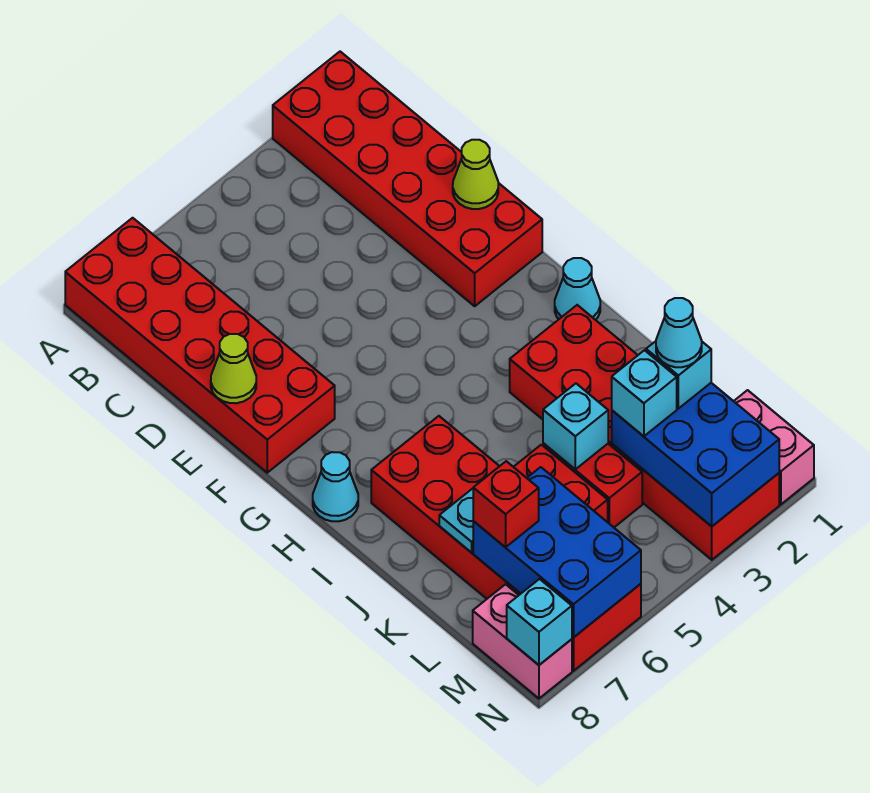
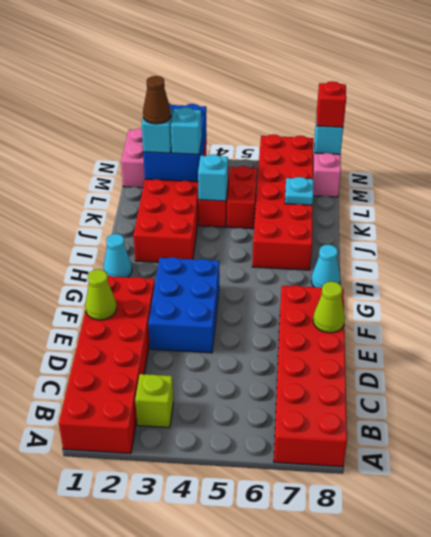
none -> lime 1x1 brick [135,374,173,428]
cyan 1x1 cone [656,298,702,367] -> brown 1x1 cone [143,76,171,124]
blue 2x3 brick [473,467,641,638] -> blue 2x3 brick moved to [148,257,219,353]
red 1x1 brick [473,461,539,547] -> red 1x1 brick moved to [317,81,346,127]

